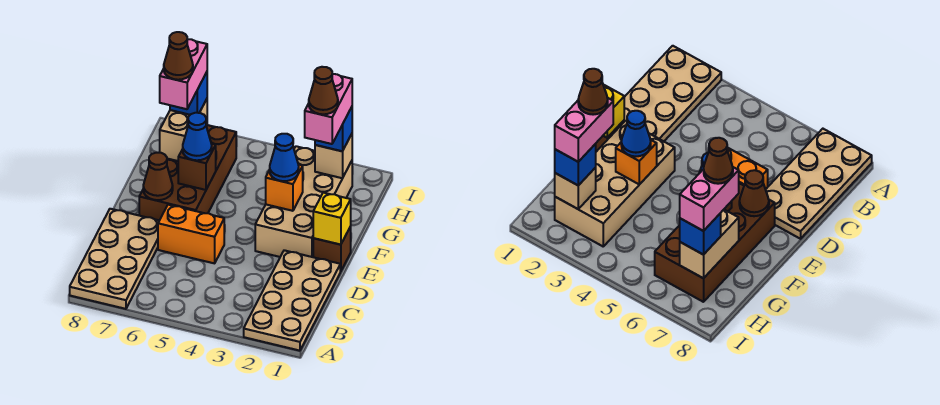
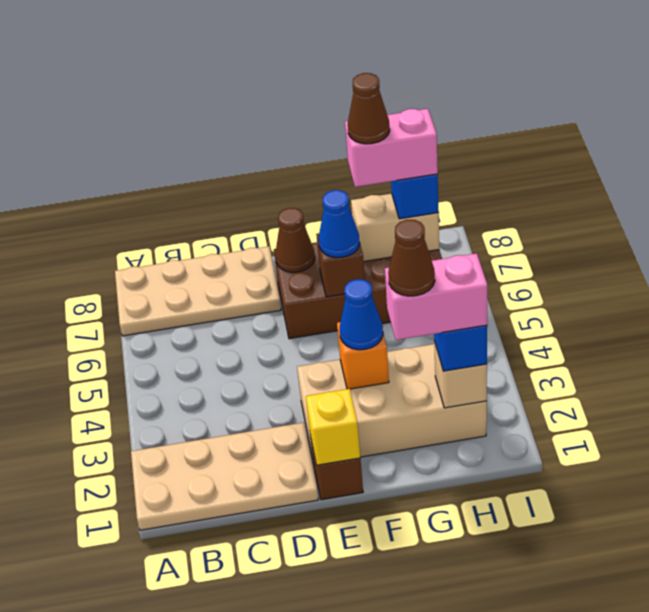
orange 1x2 brick [158,205,224,263] -> none

